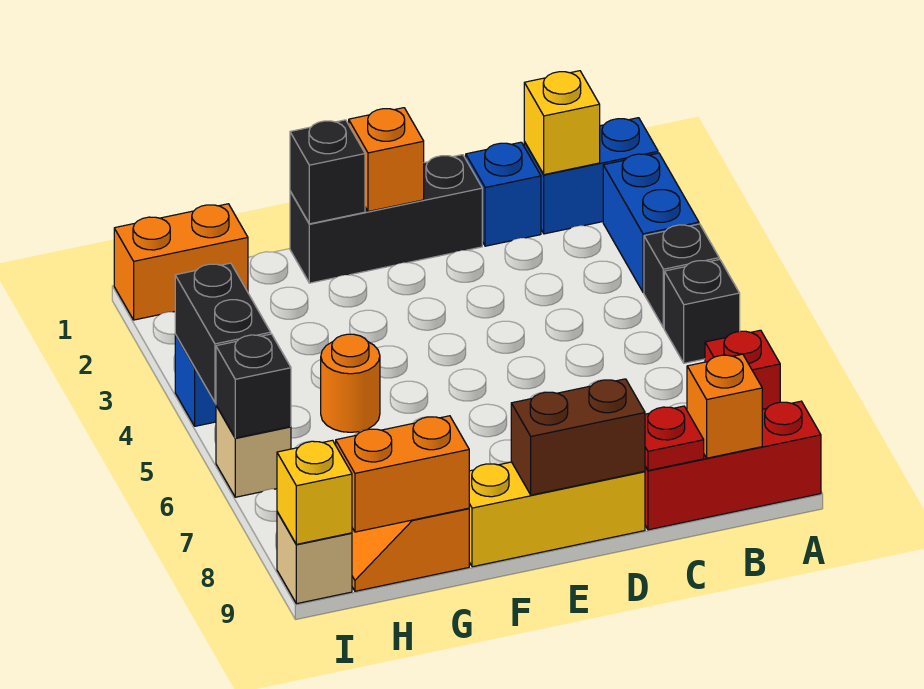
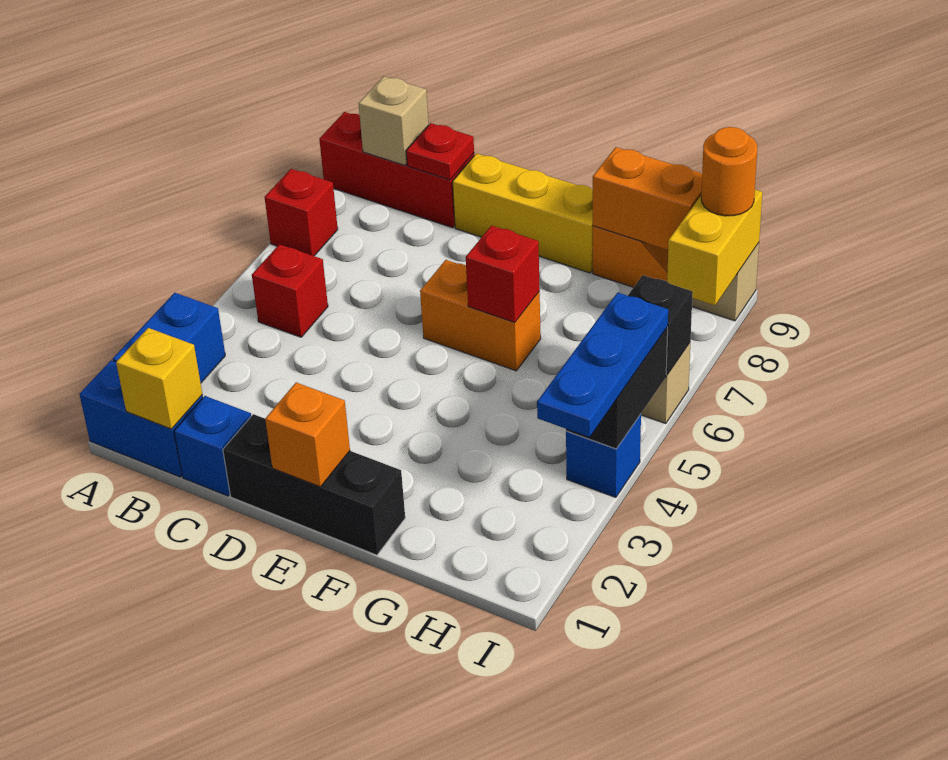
black 1x1 brick [644,224,719,328] -> none
black 1x1 brick [664,259,740,363] -> none
none -> red 1x1 brick [252,244,328,337]
orange 1x1 brick [687,354,762,458] -> tan 1x1 brick [359,76,429,165]
brown 1x2 brick [511,379,645,495] -> none
black 1x1 brick [290,120,365,224] -> none
none -> red 1x1 brick [466,226,540,323]
orange 1x1 round brick [321,334,380,432] -> orange 1x1 round brick moved to [701,127,757,216]
orange 1x2 brick [114,204,248,320] -> orange 1x2 brick moved to [420,260,541,371]
none -> blue 1x3 plate [537,292,668,437]
yellow 1x1 brick [277,440,352,544] -> yellow 1x2 brick [667,190,763,305]

